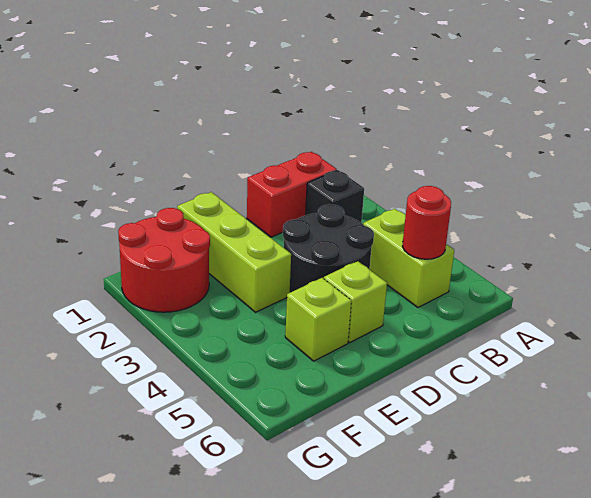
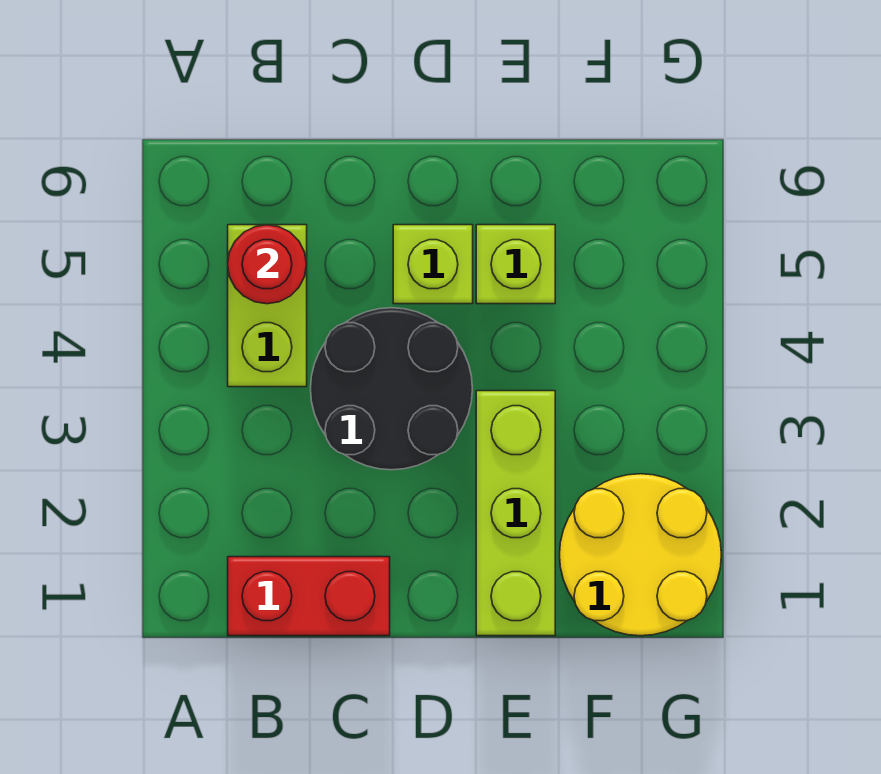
black 1x1 brick [306,170,364,223] -> none
red 2x2 round brick [118,208,210,312] -> yellow 2x2 round brick [560,474,721,636]

